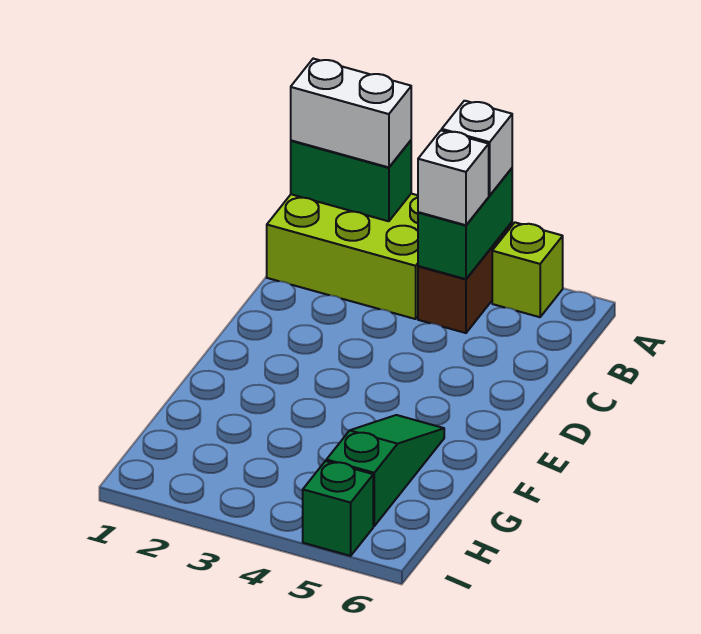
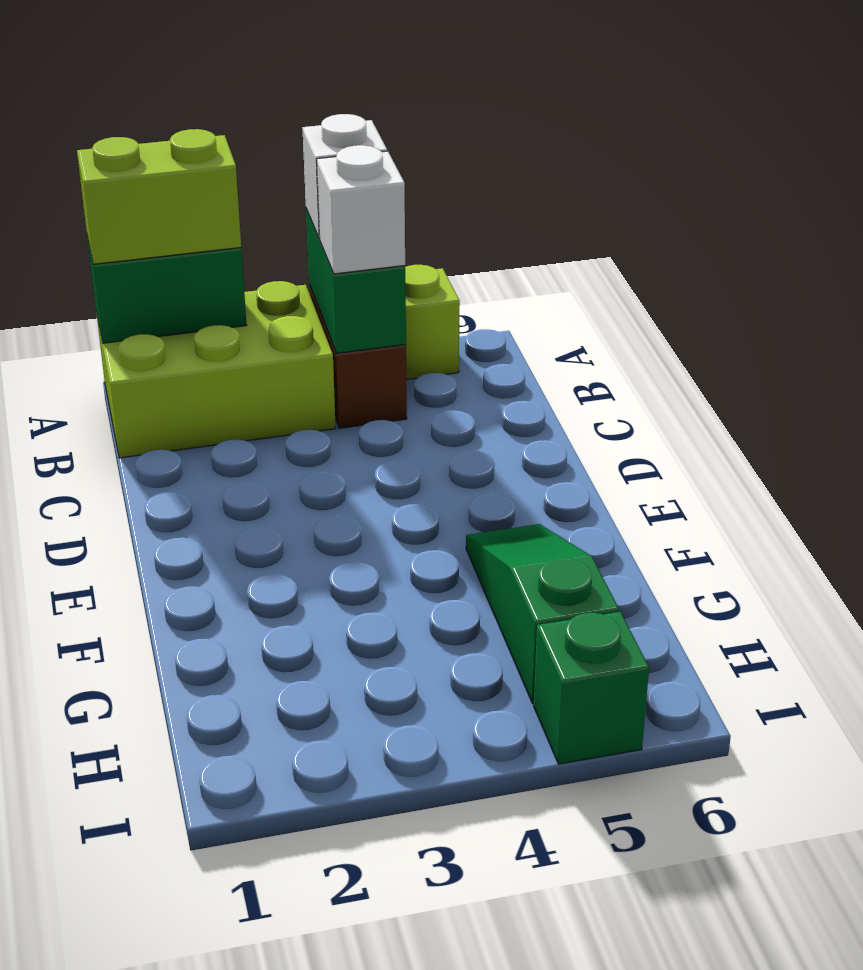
white 1x2 brick [291,59,411,167] -> lime 1x2 brick [77,129,241,264]

